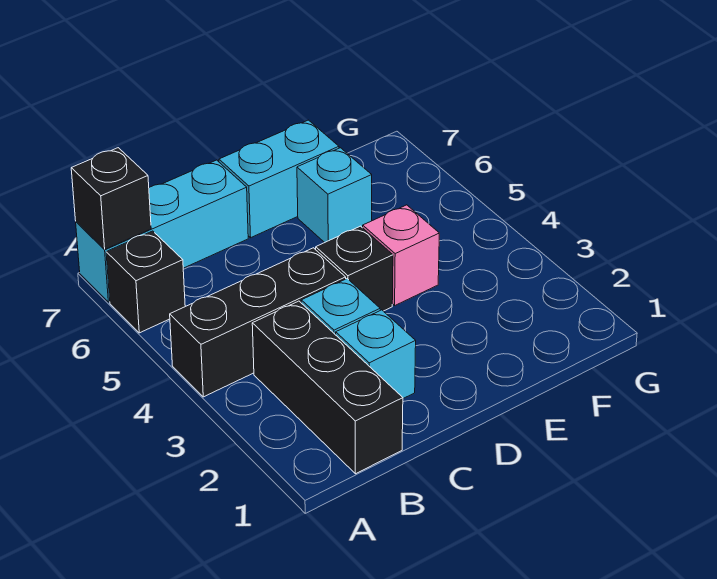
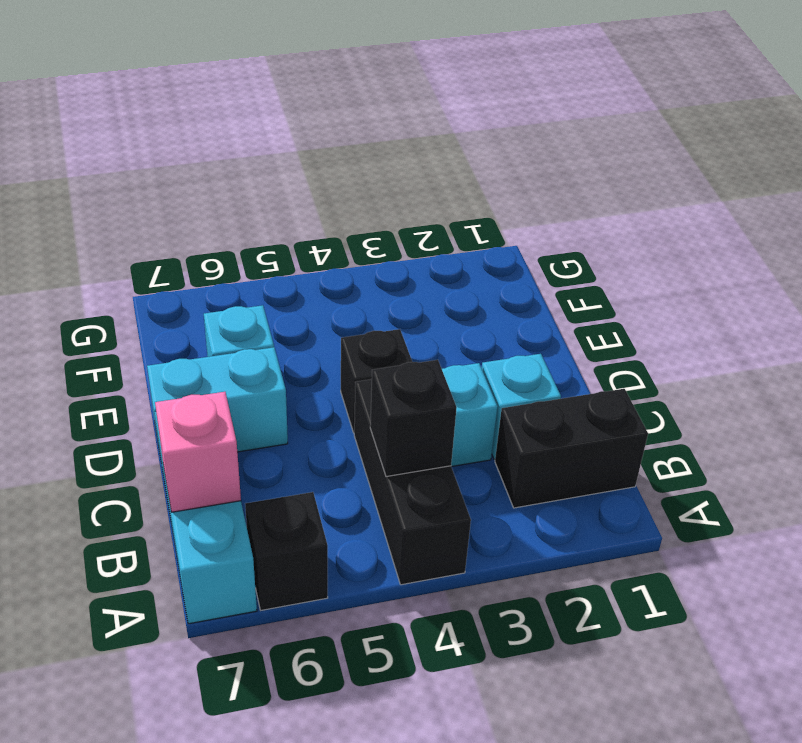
black 1x1 brick [71,148,151,249] -> black 1x1 brick moved to [370,360,457,477]
black 1x3 brick [252,301,403,474] -> black 1x2 brick [495,389,648,508]
cyan 1x2 brick [219,120,339,238] -> cyan 1x2 brick turned to [147,347,288,457]
pink 1x1 brick [363,205,439,305] -> pink 1x1 brick moved to [155,392,241,512]

